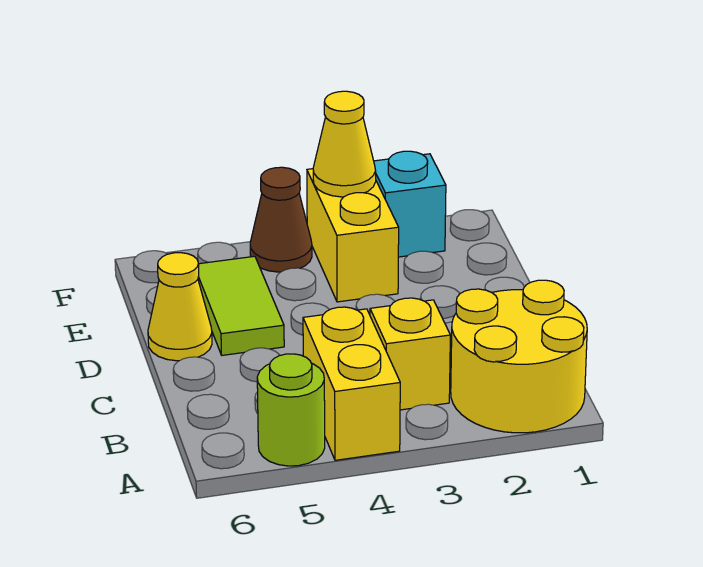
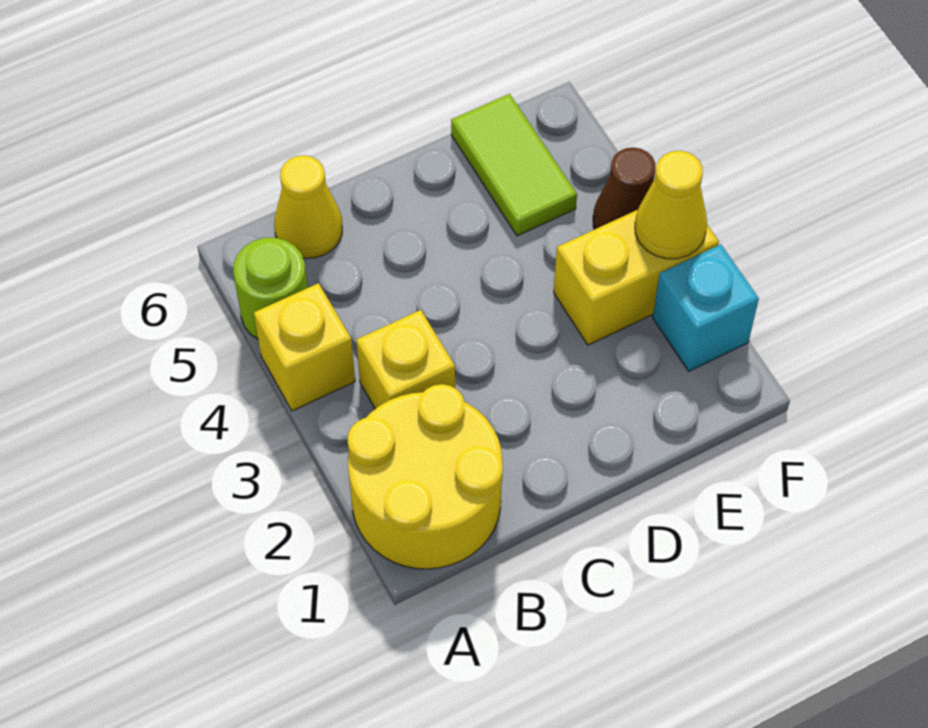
yellow 1x2 brick [303,307,400,460] -> yellow 1x1 brick [254,283,355,411]
lime 1x2 tile [198,256,284,355] -> lime 1x2 tile turned to [451,94,577,236]
yellow 1x1 cone [148,253,212,361] -> yellow 1x1 cone moved to [274,155,342,258]

